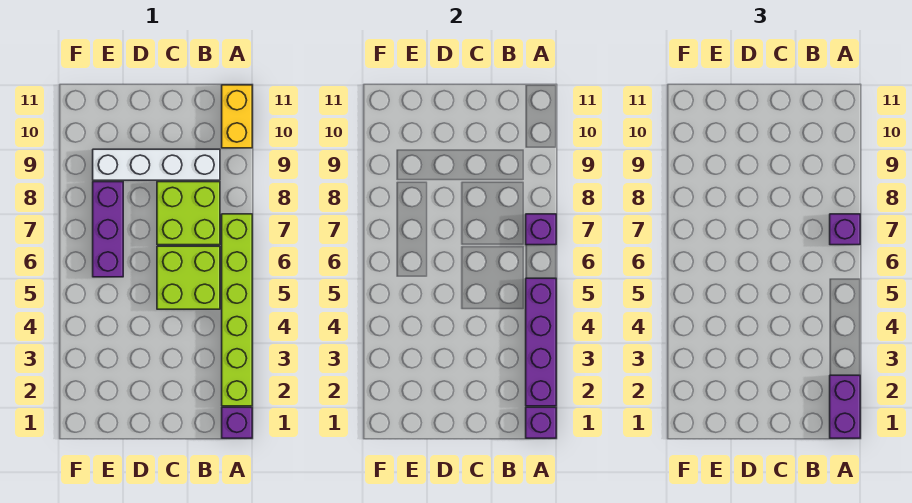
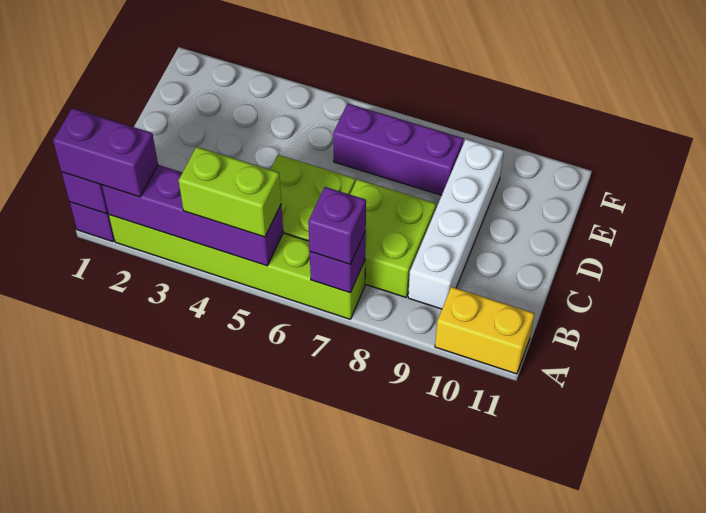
none -> lime 1x2 brick [179,147,281,237]

